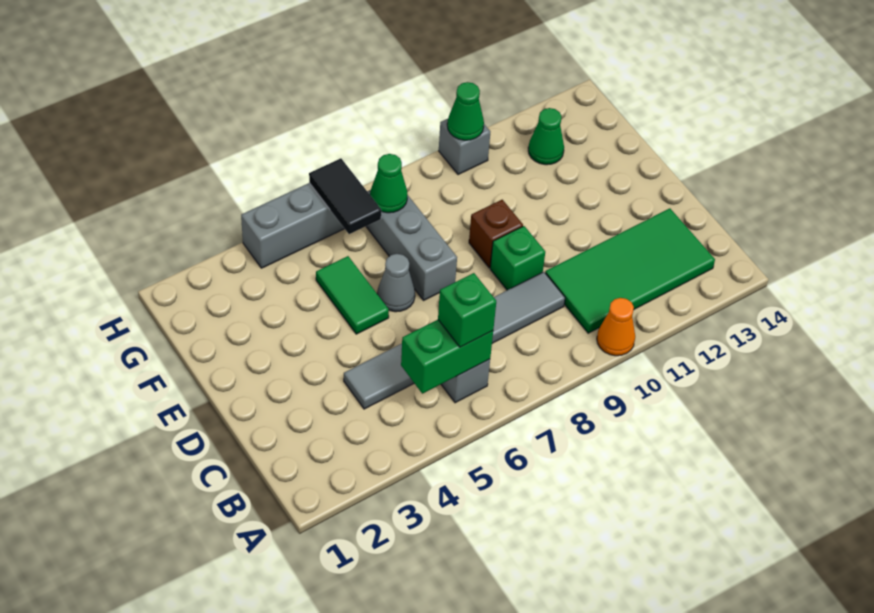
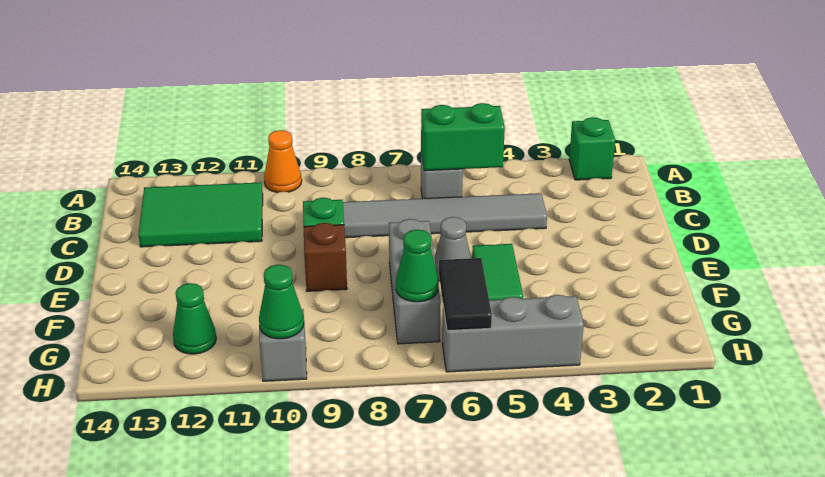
green 1x1 brick [438,273,496,347] -> green 1x1 brick moved to [569,117,615,180]
green 2x4 tile [545,208,715,333] -> green 2x3 tile [139,182,263,247]

